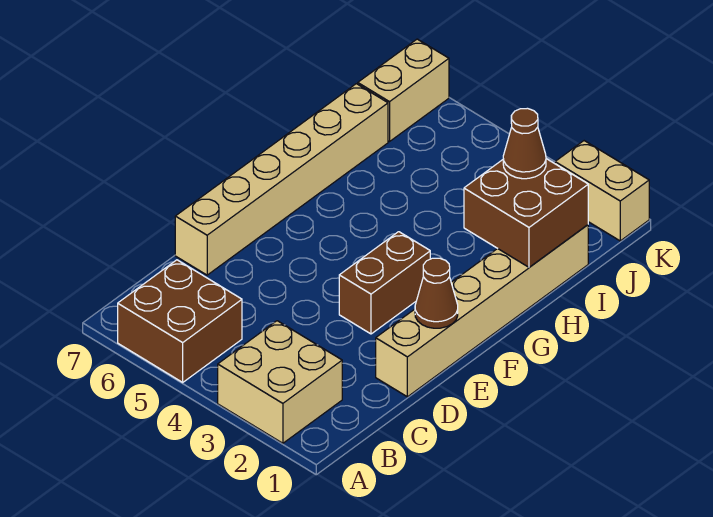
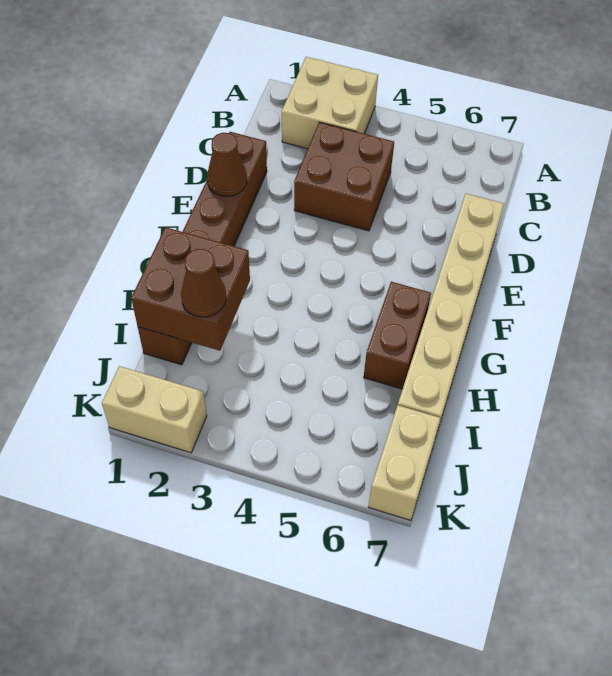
brown 2x2 brick [118,260,242,382] -> brown 2x2 brick moved to [294,122,394,231]
tan 1x6 brick [376,225,588,397] -> brown 1x6 brick [138,132,267,365]
brown 1x2 brick [339,232,430,334] -> brown 1x2 brick moved to [364,282,431,389]

